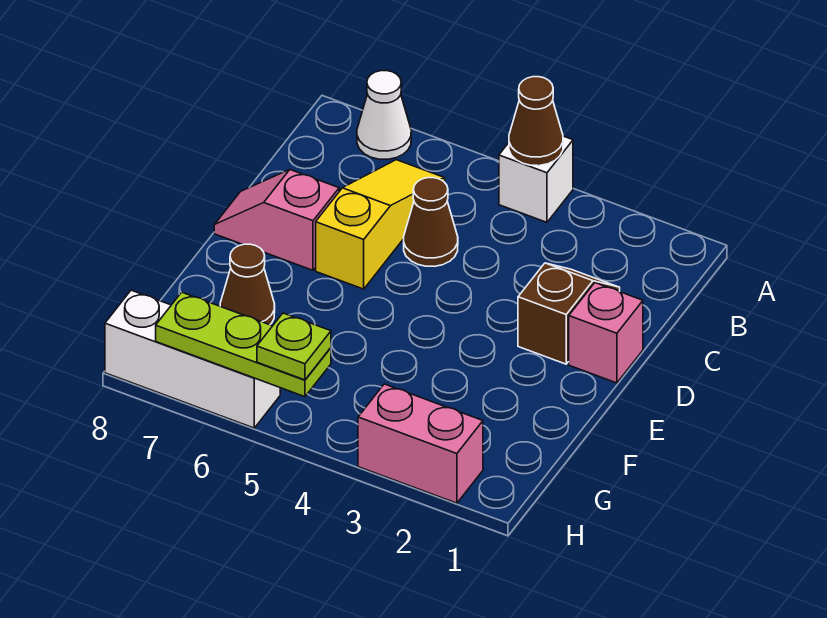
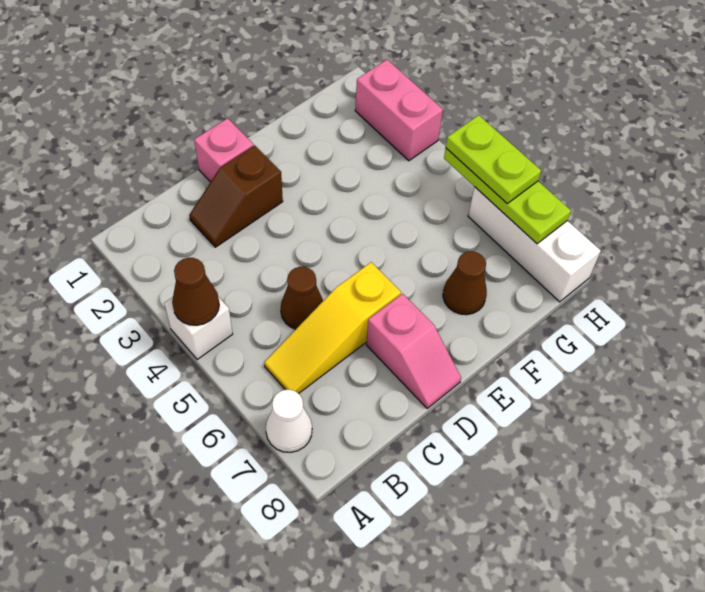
lime 1x1 plate [257,313,331,380] -> lime 1x2 plate [446,115,541,203]

